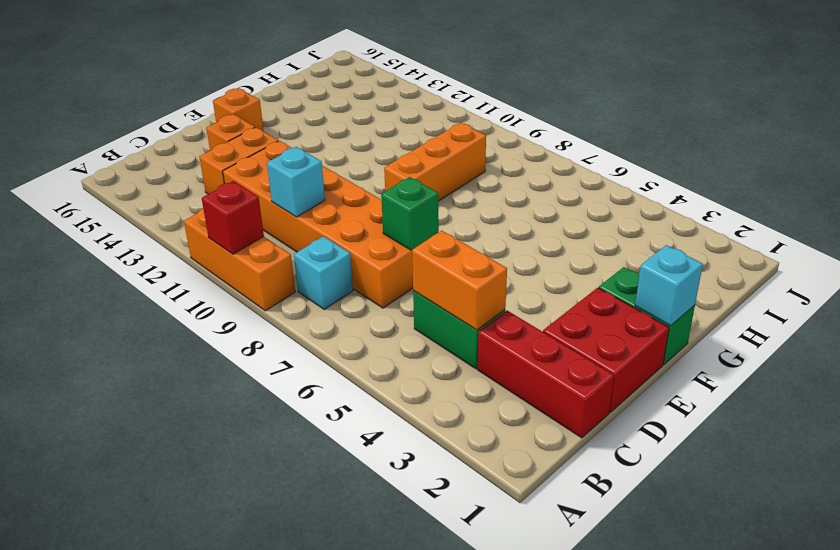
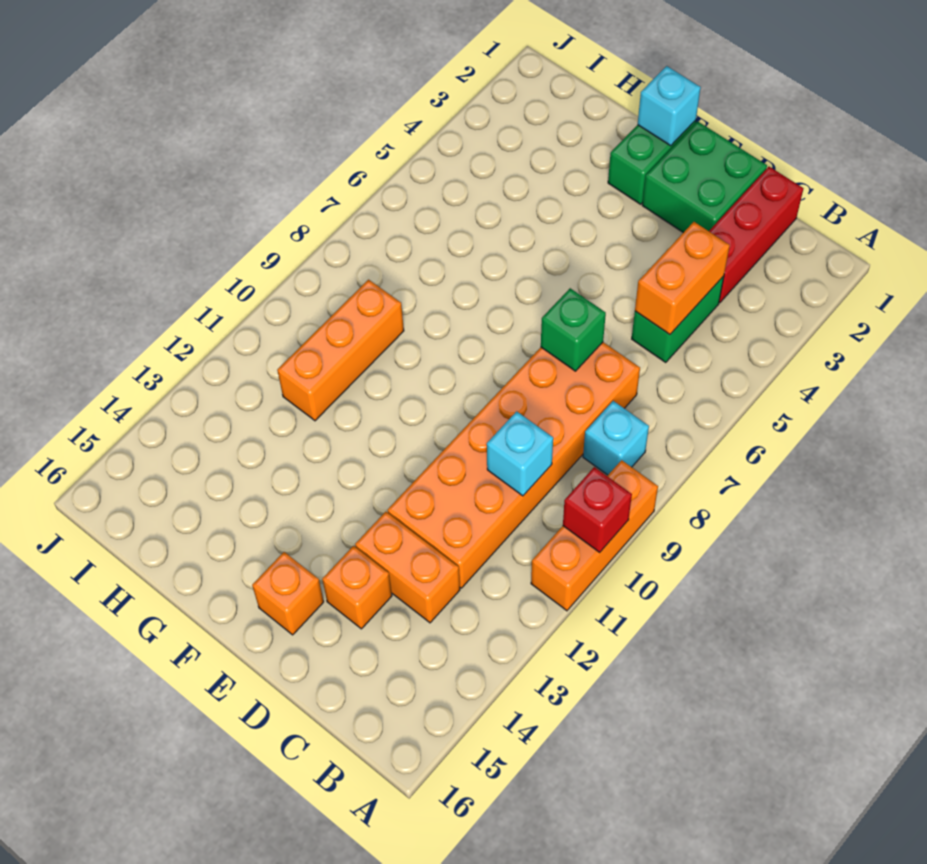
red 2x2 brick [543,288,669,412] -> green 2x2 brick [642,121,767,233]
orange 1x3 brick [384,123,486,201] -> orange 1x3 brick turned to [277,280,404,421]

